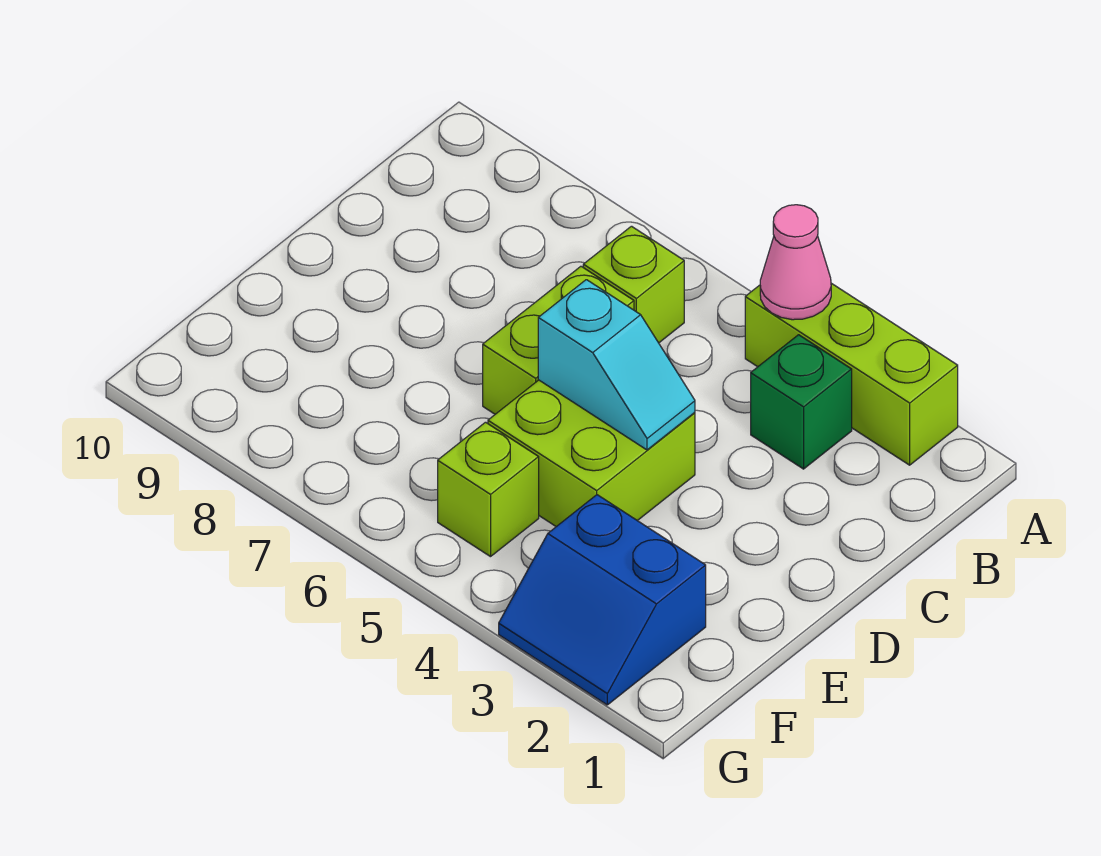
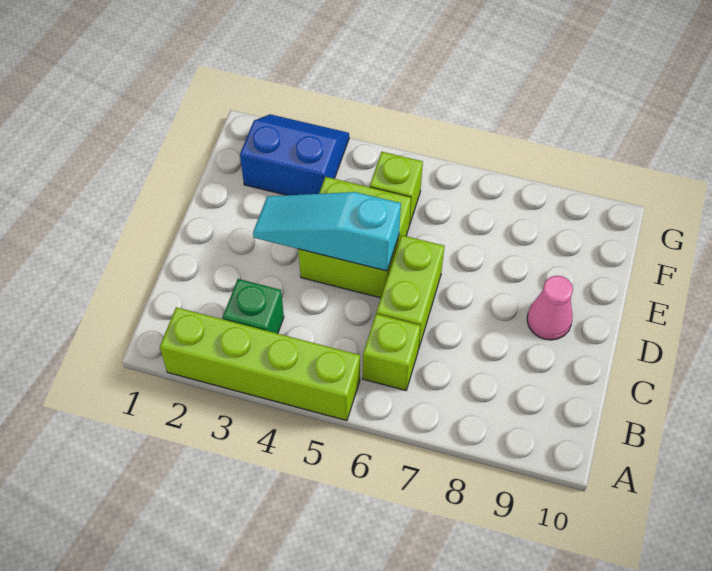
lime 1x3 brick [745,283,958,465] -> lime 1x4 brick [160,307,360,421]
pink 1x1 cone [760,205,831,320] -> pink 1x1 cone moved to [527,276,573,340]
cyan 1x2 slope [538,280,695,450] -> cyan 1x3 slope [253,192,401,271]

